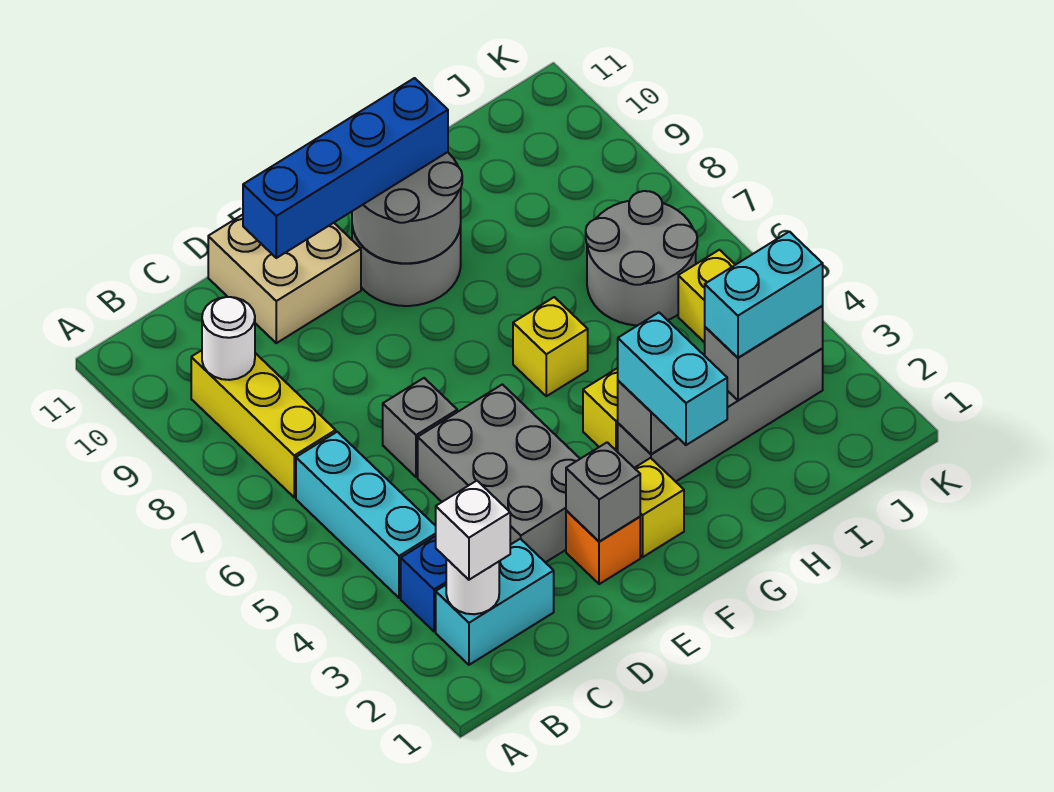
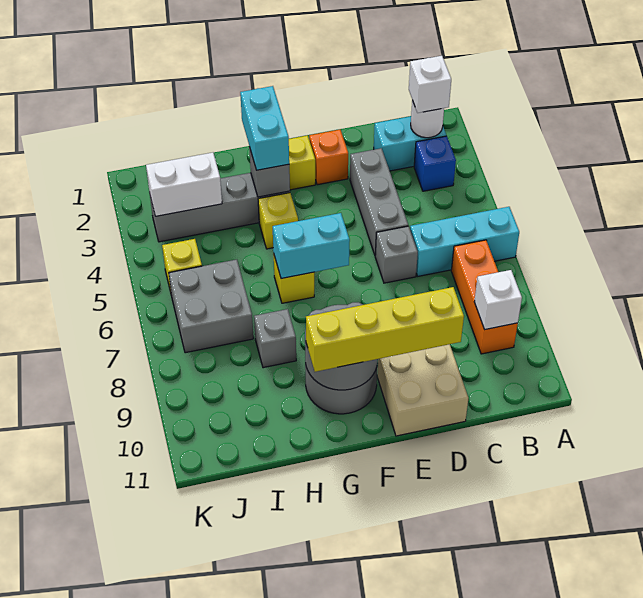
cyan 1x3 brick [296,432,436,598] -> cyan 1x3 brick turned to [410,207,519,276]
yellow 1x3 brick [191,350,336,497] -> orange 1x3 brick [451,240,518,354]
white 1x1 round brick [202,297,255,380] -> white 1x1 brick [474,270,522,330]
grey 2x3 brick [418,384,580,563] -> grey 1x3 brick [350,148,408,255]
blue 1x4 brick [243,78,448,258] -> yellow 1x4 brick [306,287,464,372]
grey 1x1 brick [566,442,640,542] -> grey 1x1 brick moved to [254,309,296,368]
grey 1x2 brick [705,306,823,400] -> white 1x2 brick [146,153,222,216]
cyan 1x2 brick [705,232,823,358] -> cyan 1x2 brick moved to [273,213,350,279]
grey 2x2 round brick [586,191,697,325] -> grey 2x2 brick [169,260,253,353]

